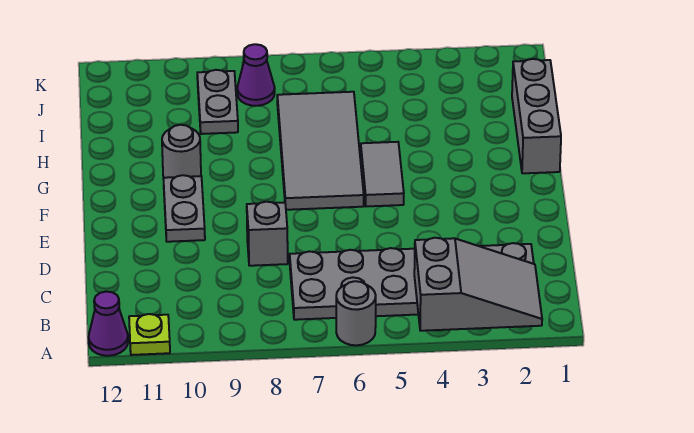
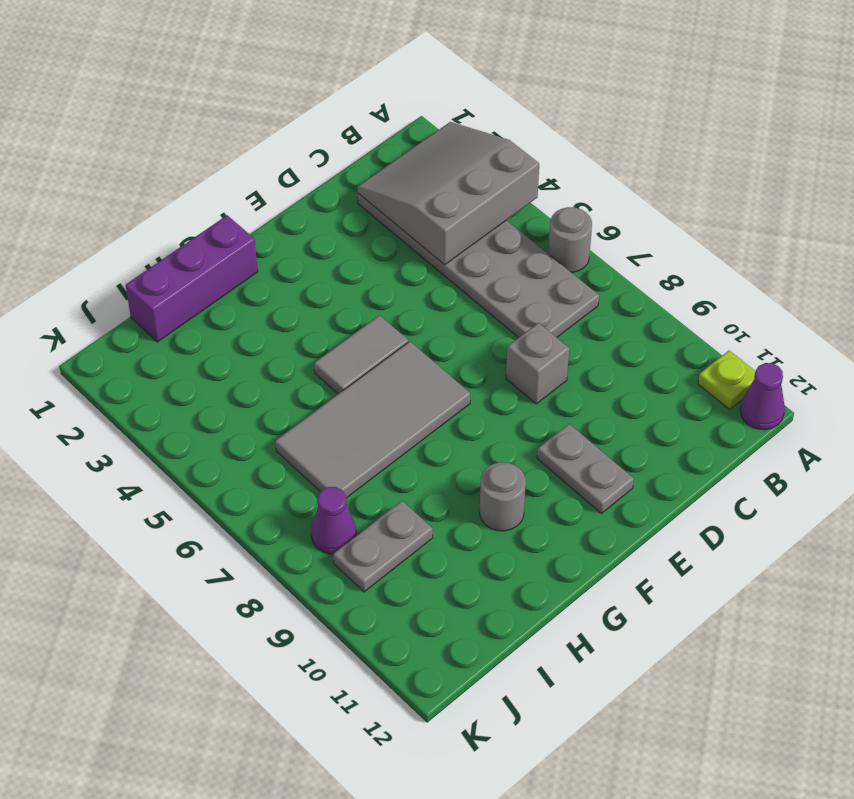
grey 2x3 slope [414,238,542,331] -> grey 3x3 slope [358,122,539,265]
grey 1x2 plate [163,175,205,242] -> grey 1x2 plate turned to [537,424,634,514]
grey 1x3 brick [512,59,561,173] -> purple 1x3 brick [126,215,258,342]

